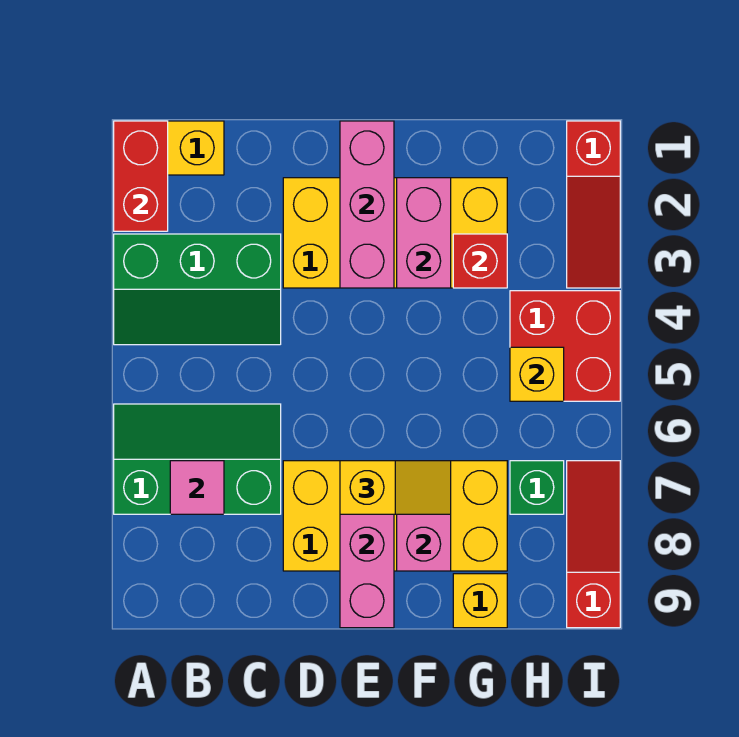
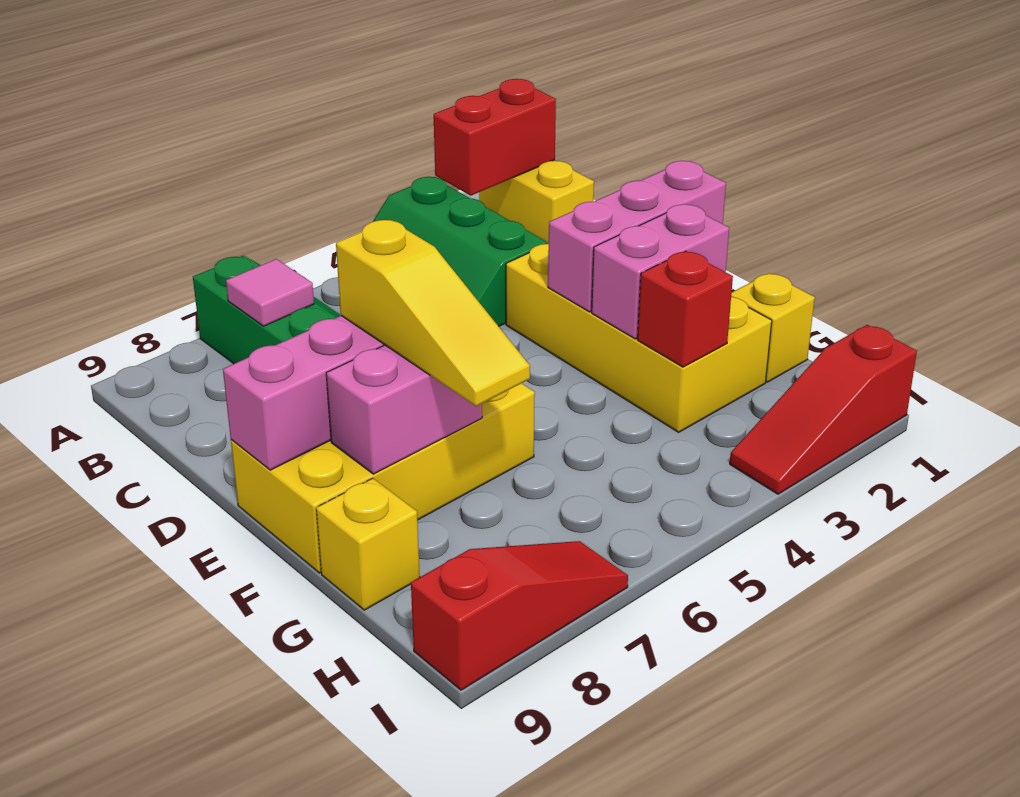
yellow 2x4 brick [283,461,507,571] -> yellow 2x4 brick turned to [231,383,535,573]
yellow 1x2 slope [340,461,451,514] -> yellow 1x3 slope [336,220,530,406]
red 2x2 brick [510,291,620,401] -> none
yellow 1x1 brick [510,347,564,401] -> yellow 1x1 brick moved to [731,273,815,382]
green 1x1 brick [510,461,564,514] -> none

